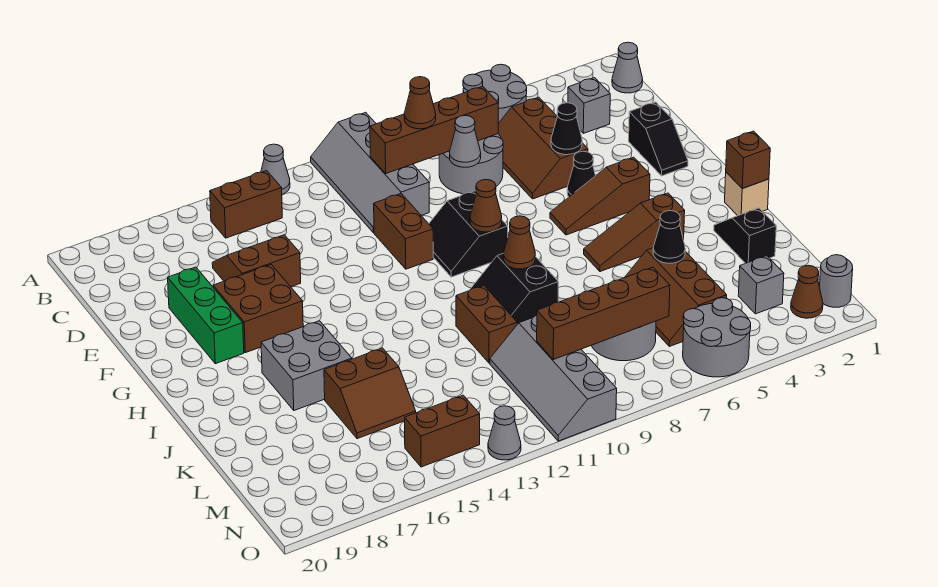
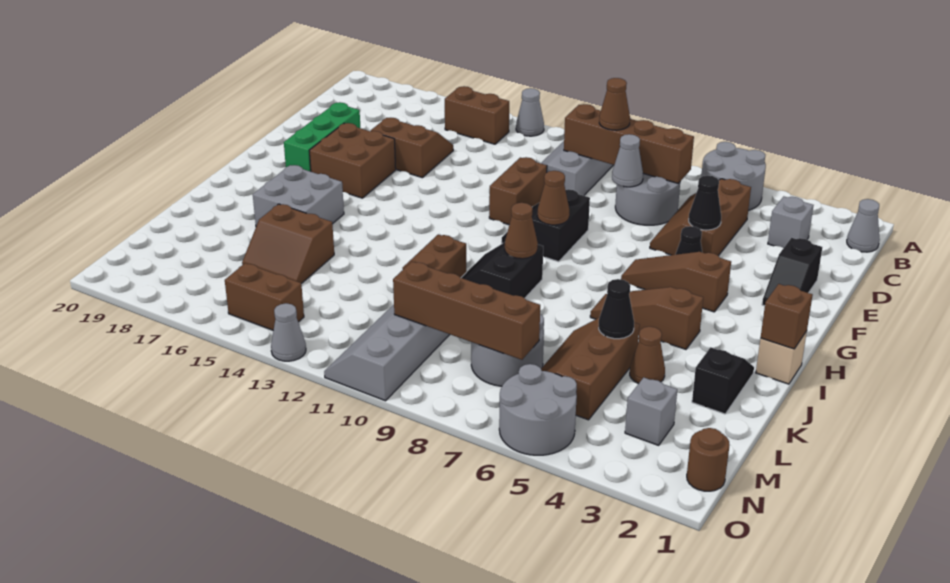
grey 1x1 round brick [820,255,853,307] -> brown 1x1 round brick [687,428,729,491]
brown 1x1 cone [791,265,823,318] -> brown 1x1 cone moved to [630,327,665,384]

